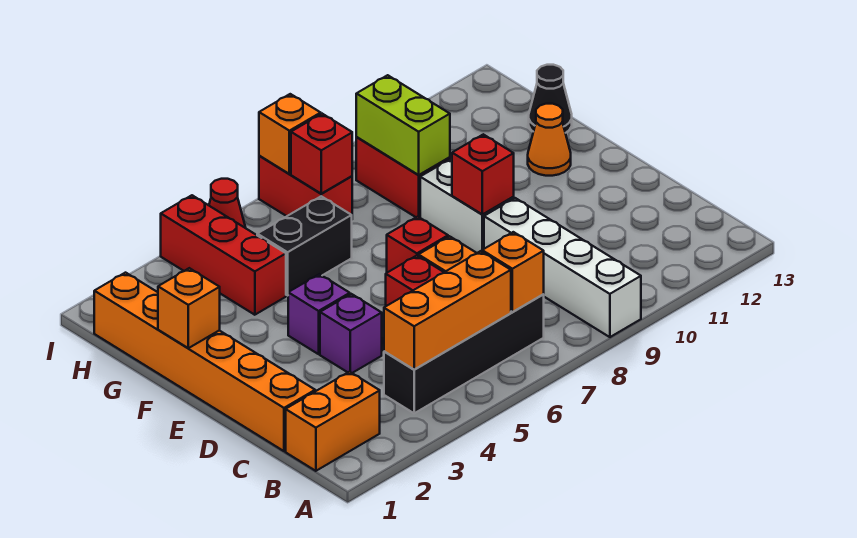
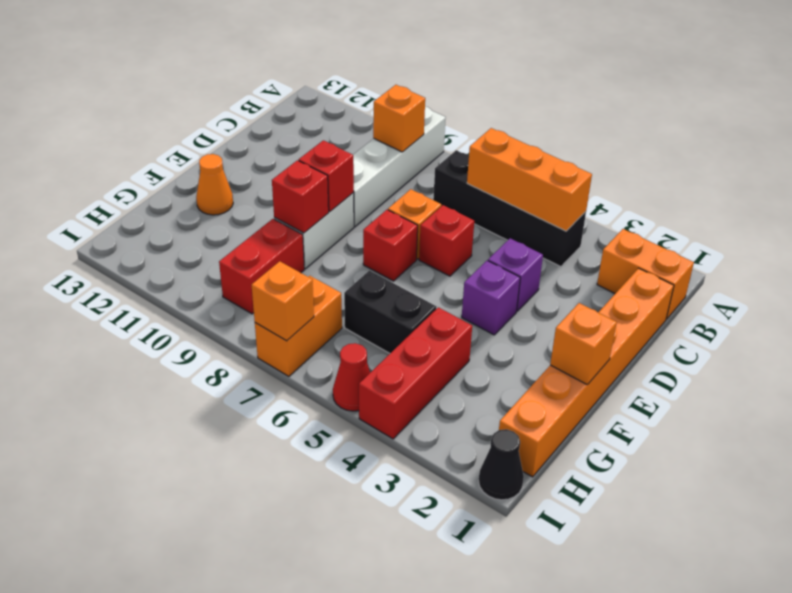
orange 1x1 brick [482,232,544,312] -> orange 1x1 brick moved to [373,85,425,152]
lime 1x2 brick [356,75,450,175] -> none
black 1x1 cone [529,65,572,133] -> black 1x1 cone moved to [479,429,524,500]
red 1x2 brick [259,156,352,216] -> orange 1x2 brick [255,276,342,376]
red 1x1 brick [291,114,352,194] -> red 1x1 brick moved to [272,160,329,233]

